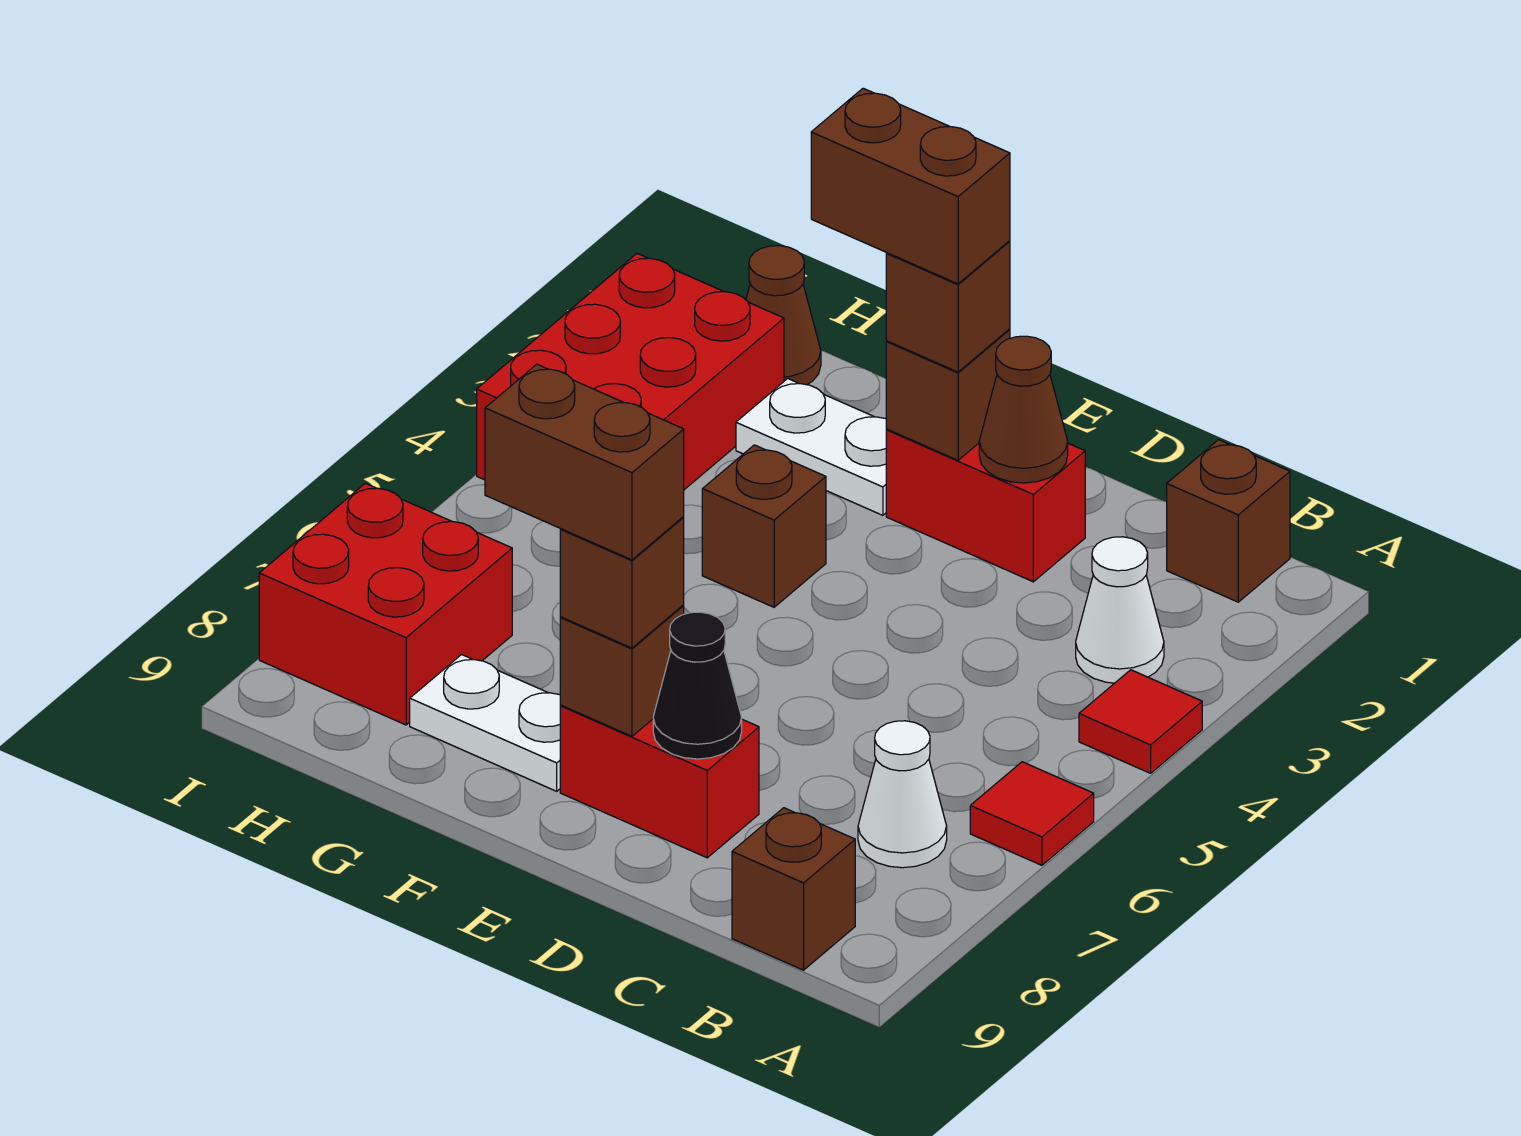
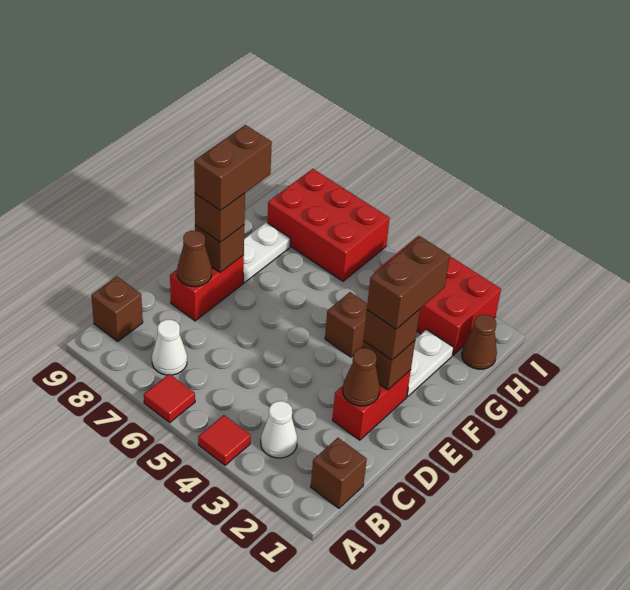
black 1x1 cone [653,612,742,759] -> brown 1x1 cone [177,231,212,287]
red 2x2 brick [259,483,512,725] -> red 2x3 brick [267,169,390,281]

